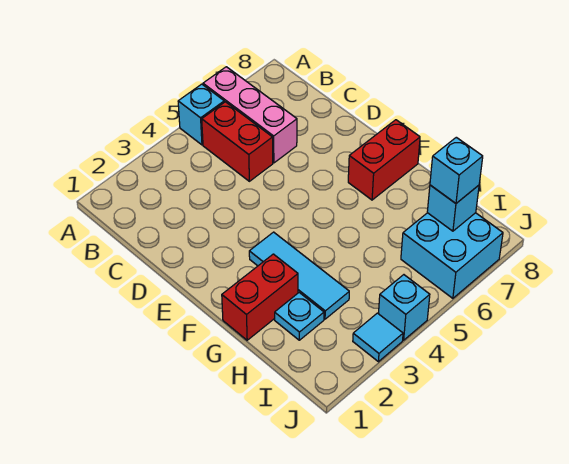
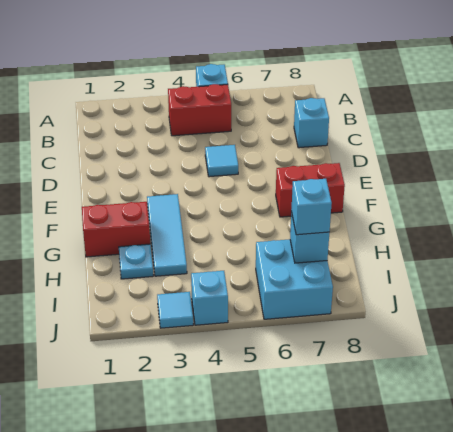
pink 1x3 brick [203,67,297,163] -> none
red 1x2 brick [202,102,273,181] -> red 1x2 brick turned to [168,84,231,136]
none -> cyan 1x1 brick [294,98,329,148]
none -> cyan 1x1 tile [205,145,238,177]

